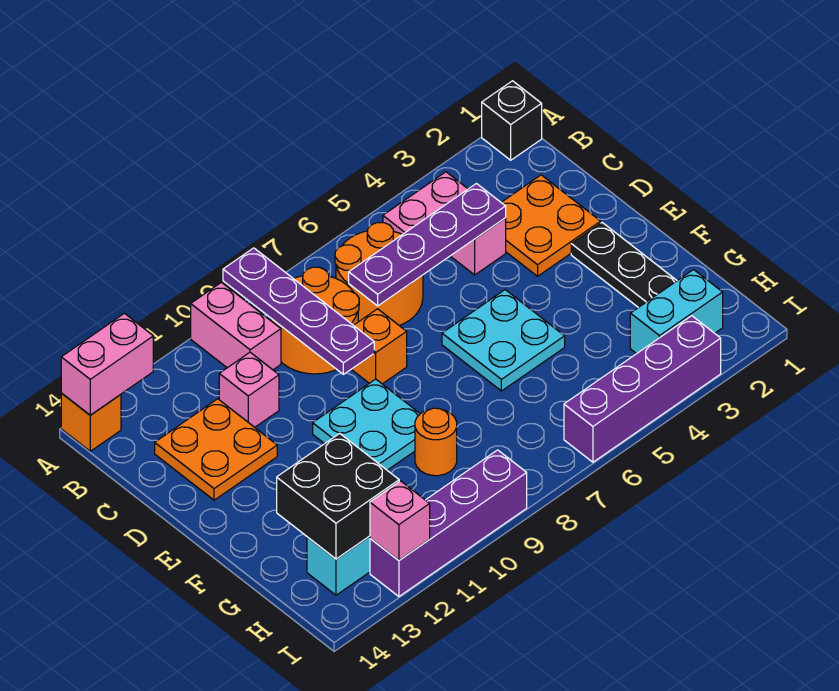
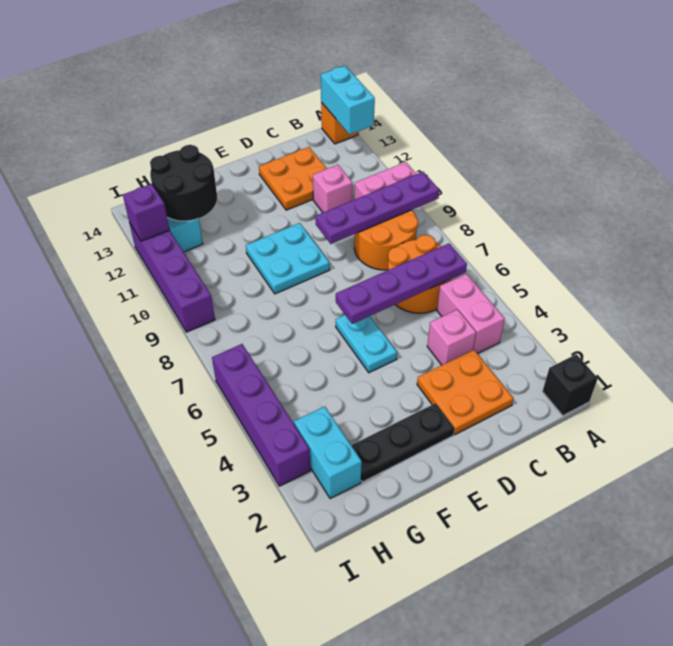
pink 1x2 brick [61,313,153,415] -> cyan 1x2 brick [321,66,375,135]
purple 1x4 plate [349,184,506,306] -> purple 1x4 plate turned to [336,244,467,324]
orange 1x1 brick [351,309,407,384] -> none
cyan 2x2 plate [442,290,565,391] -> cyan 1x2 plate [336,315,397,373]
orange 1x1 round brick [415,408,457,476] -> none
black 2x2 brick [277,433,399,559] -> black 2x2 round brick [150,145,217,221]
pink 1x1 brick [370,481,430,560] -> purple 1x1 brick [123,184,169,241]

